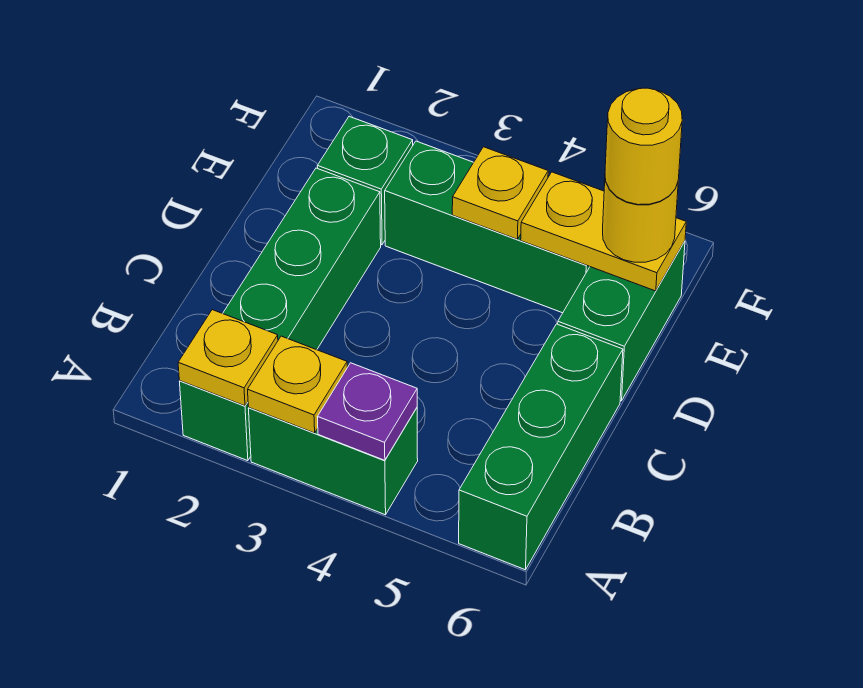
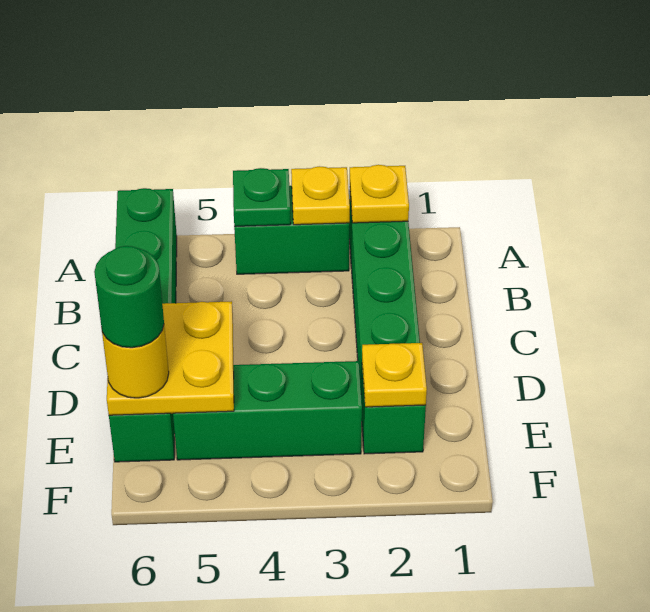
purple 1x1 plate [318,363,417,460] -> green 1x1 plate [233,168,291,226]
yellow 1x1 plate [452,147,548,239] -> yellow 1x1 plate moved to [362,343,427,407]
yellow 1x2 plate [521,172,686,291] -> yellow 2x2 plate [107,301,234,415]
yellow 1x1 round brick [605,88,682,205] -> green 1x1 round brick [94,246,164,348]

